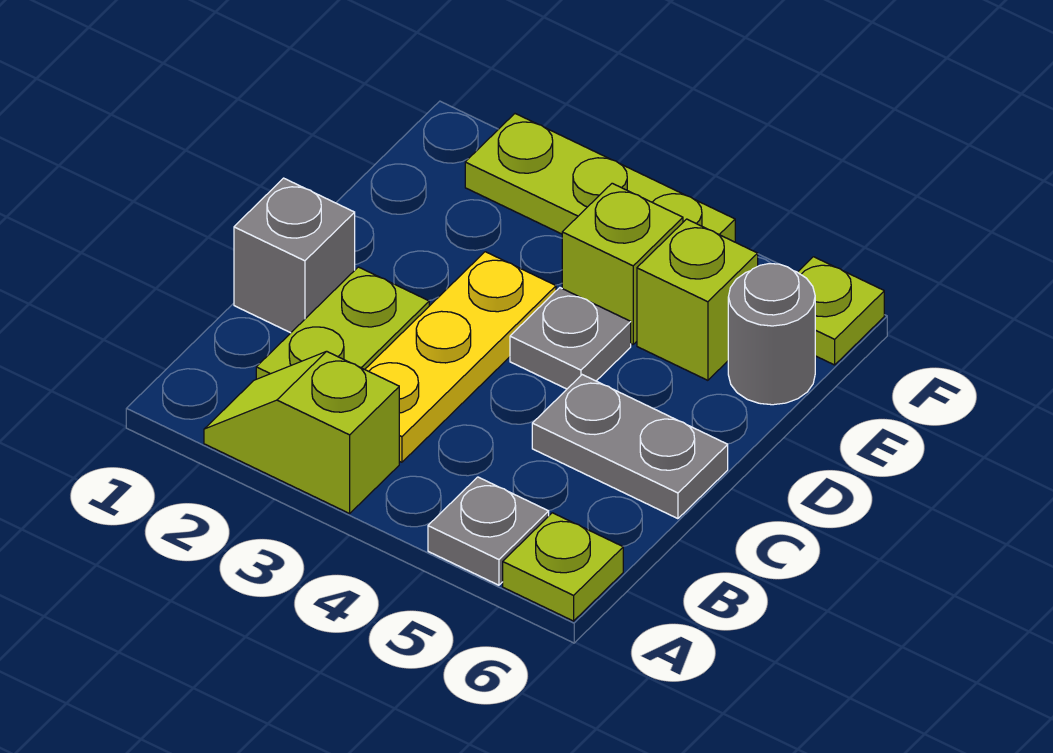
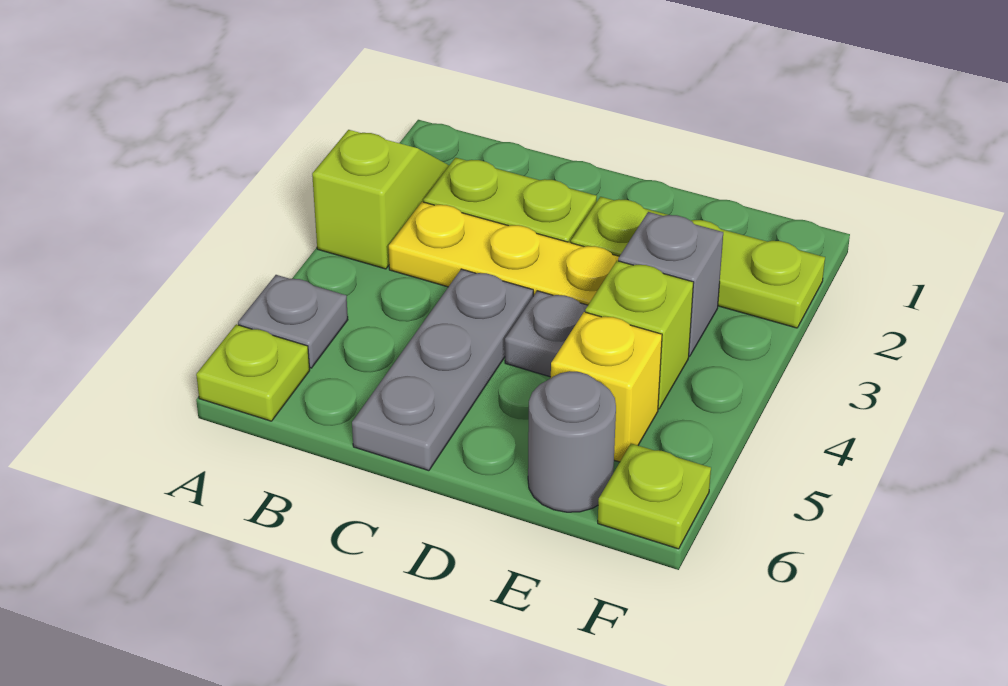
grey 1x1 brick [234,178,355,333] -> grey 1x1 brick moved to [618,212,723,356]
grey 1x2 plate [532,375,728,519] -> grey 1x3 plate [352,269,533,471]
lime 1x1 brick [637,219,758,380] -> yellow 1x1 brick [551,312,662,462]
lime 1x3 plate [465,114,735,242] -> lime 1x3 plate turned to [571,197,825,328]

